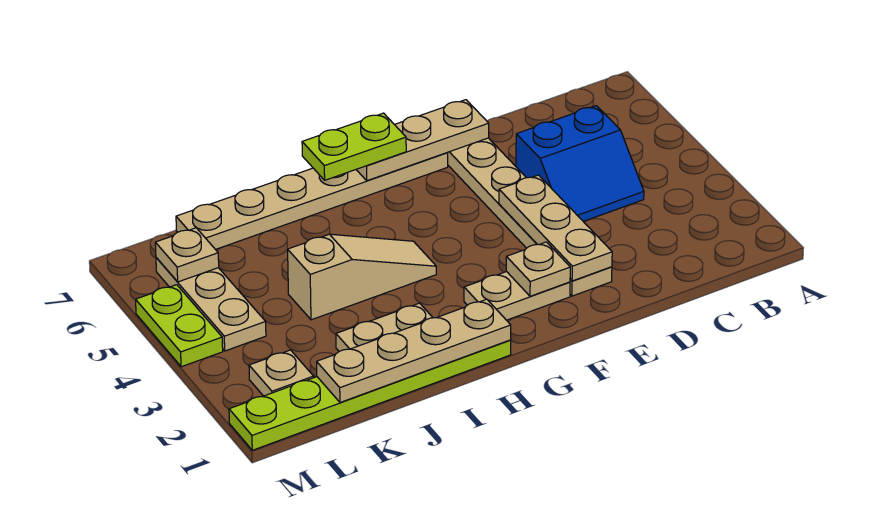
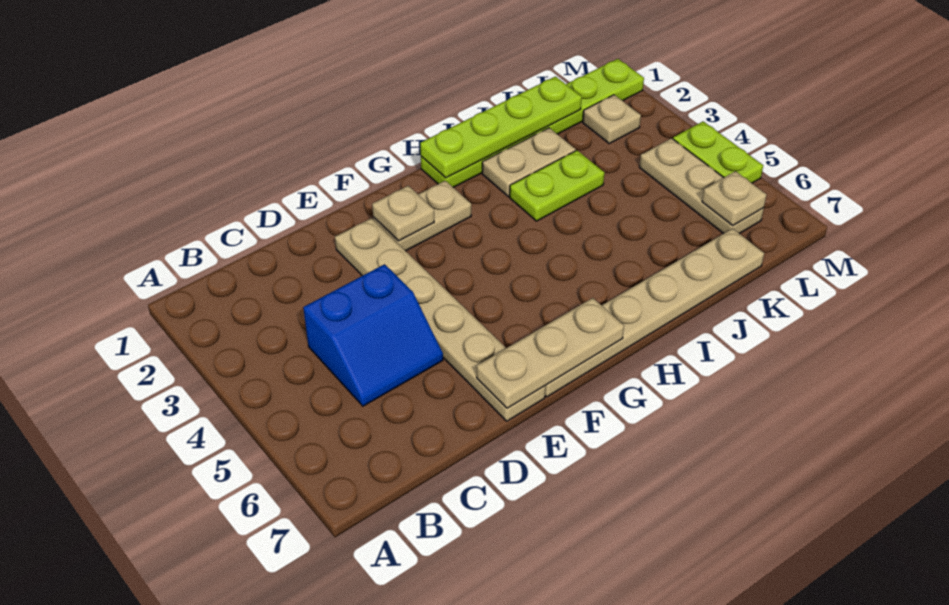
blue 2x2 slope [516,106,644,221] -> blue 2x2 slope turned to [303,264,443,406]
tan 1x3 plate [499,175,612,281] -> none
lime 1x2 plate [302,113,406,180] -> lime 1x2 plate moved to [510,150,604,221]
tan 1x4 plate [317,299,511,402] -> lime 1x4 plate [420,77,582,178]
tan 1x3 slope [288,234,436,320] -> none

